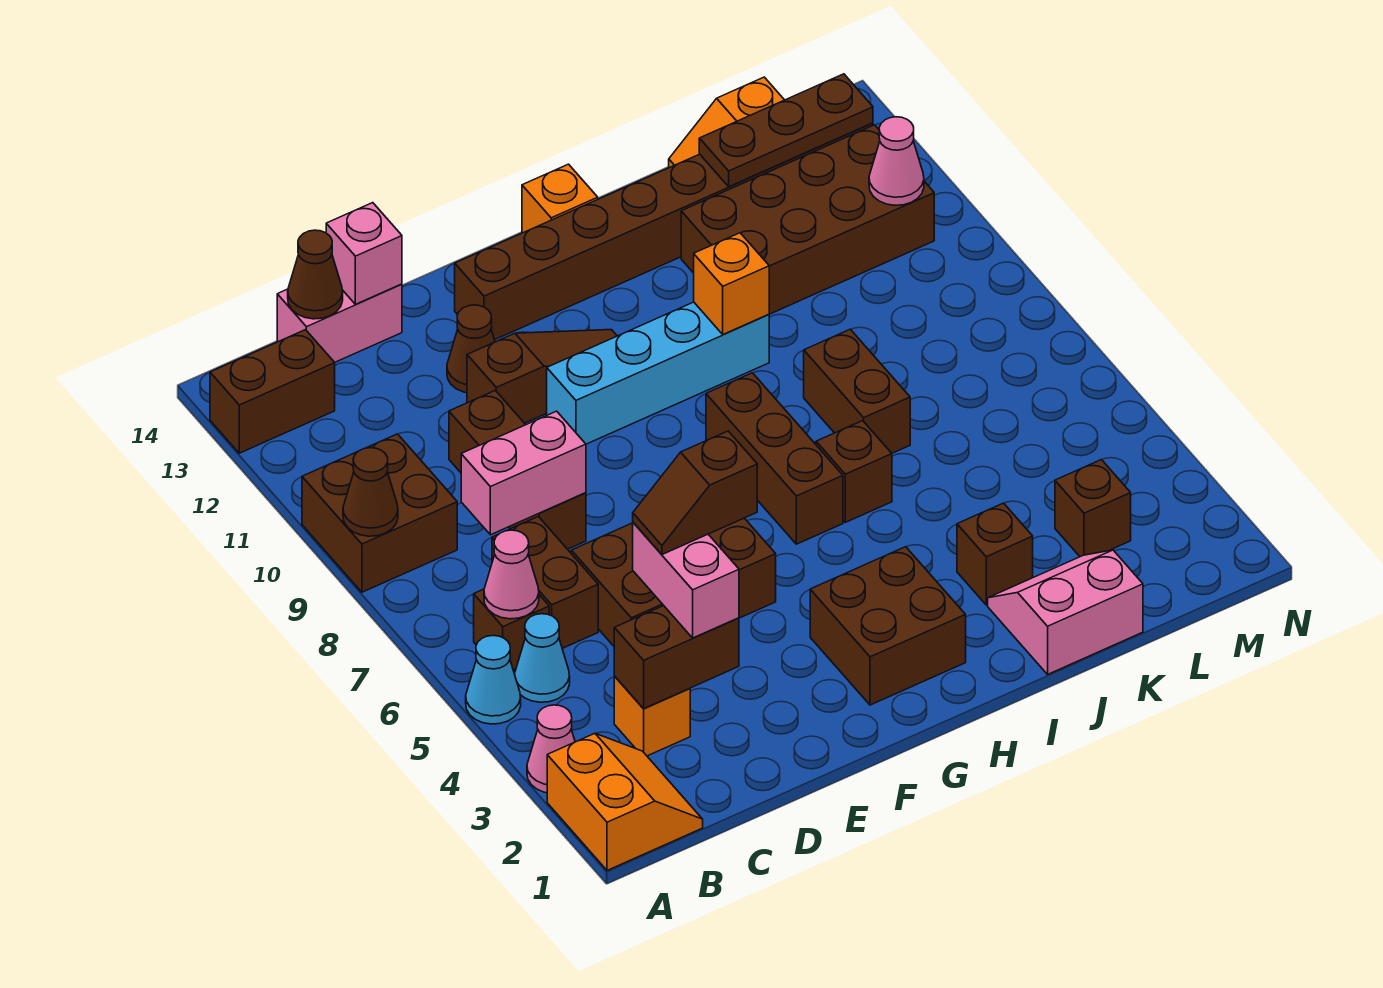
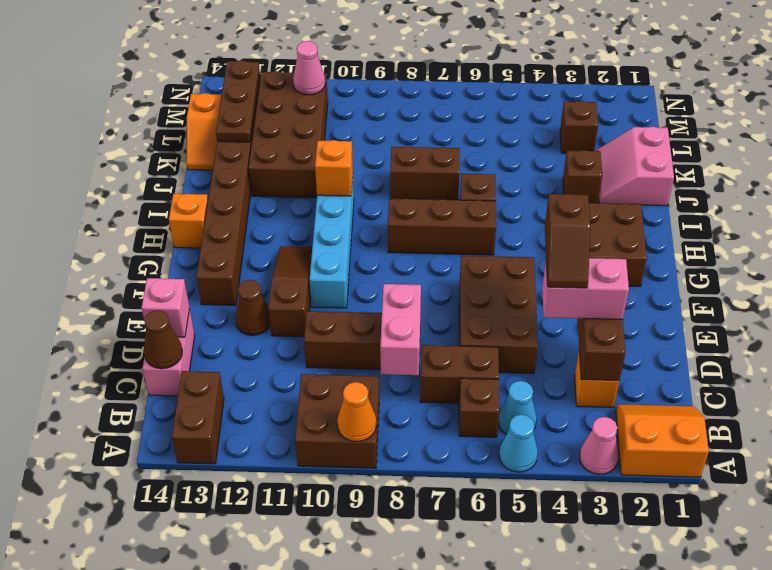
brown 1x1 cone [343,448,398,536] -> orange 1x1 cone [337,382,376,442]
pink 1x1 cone [484,530,539,619] -> none

